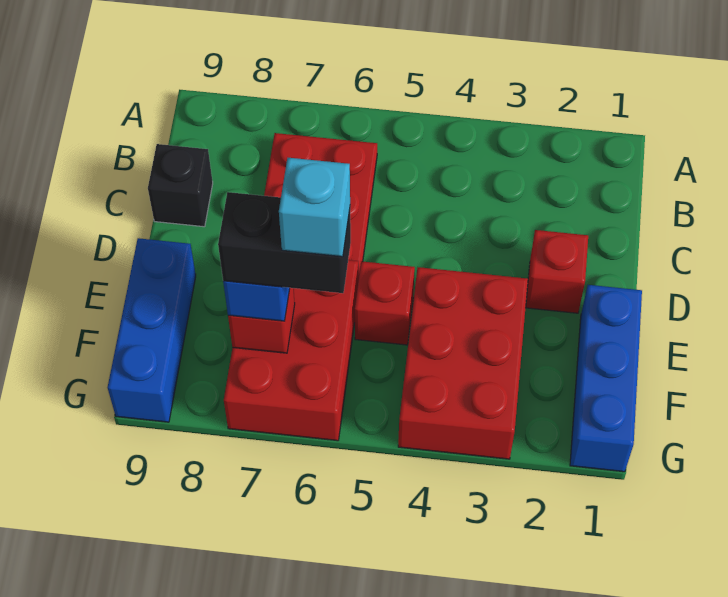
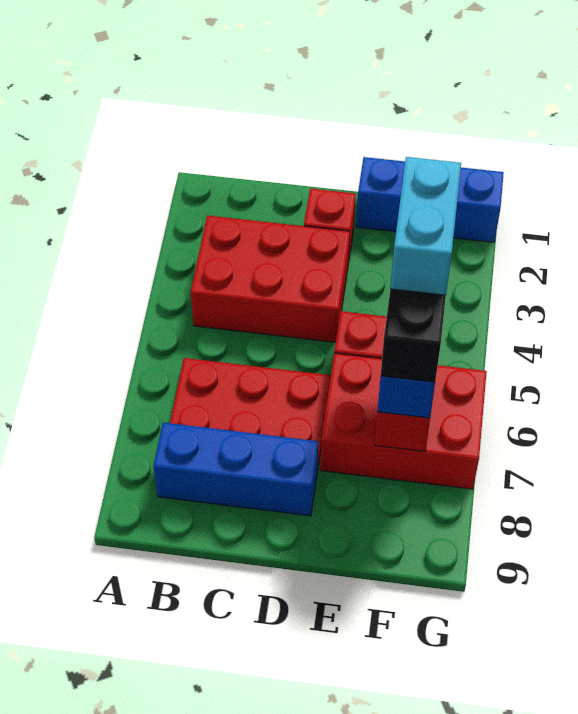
black 1x1 brick [148,144,213,227] -> none
red 2x3 brick [398,267,528,459] -> red 2x3 brick moved to [191,215,350,342]
blue 1x3 brick [108,238,196,422] -> blue 1x3 brick moved to [153,423,318,516]
cyan 1x1 brick [279,158,350,257] -> cyan 1x2 brick [390,157,461,295]

